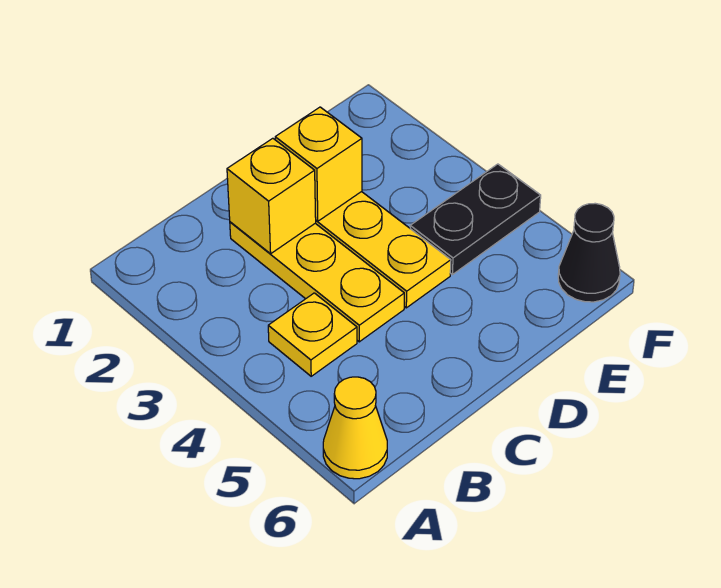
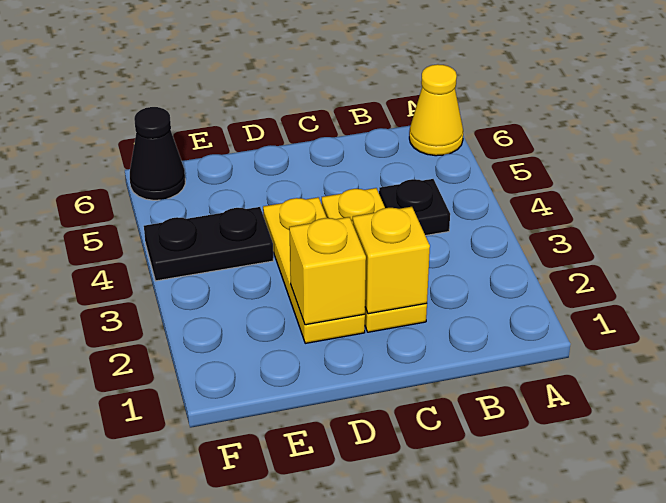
yellow 1x1 plate [268,293,357,376] -> black 1x1 plate [379,179,450,236]

